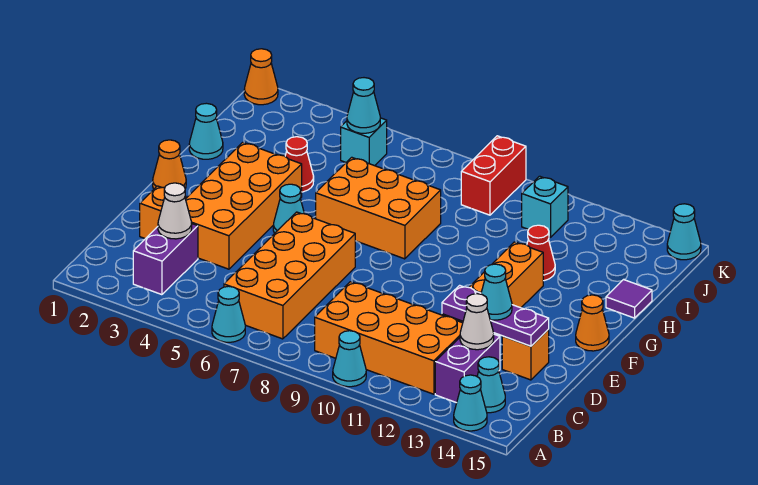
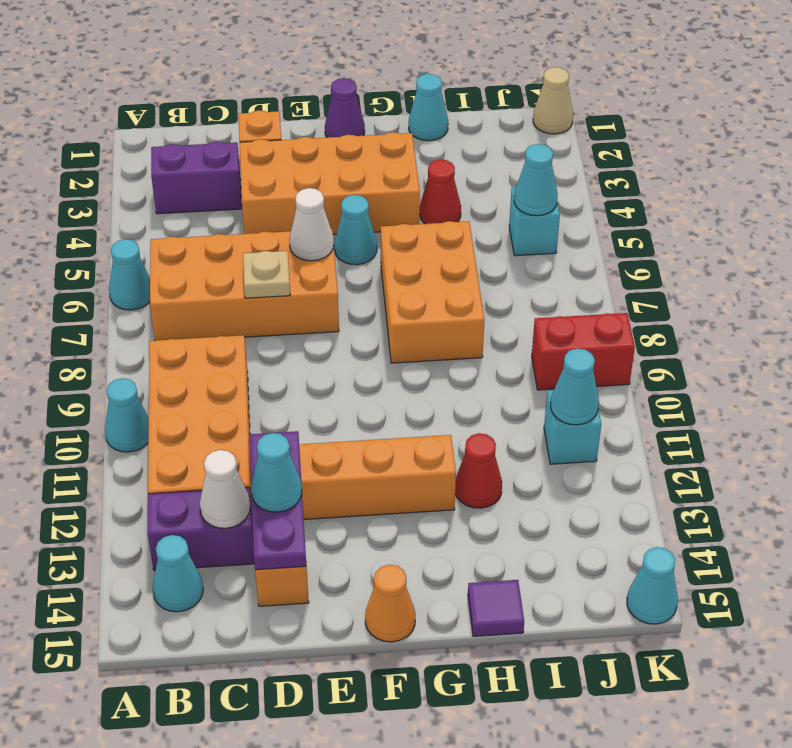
cyan 1x1 cone [454,375,487,431] -> cyan 1x1 cone moved to [551,349,599,425]
white 1x1 cone [158,183,192,239] -> white 1x1 cone moved to [289,188,334,261]
none -> tan 1x1 plate [243,251,290,298]
orange 1x1 cone [153,140,186,189] -> purple 1x1 cone [325,78,365,138]
orange 1x1 cone [244,49,278,105] -> tan 1x1 cone [533,67,573,134]

